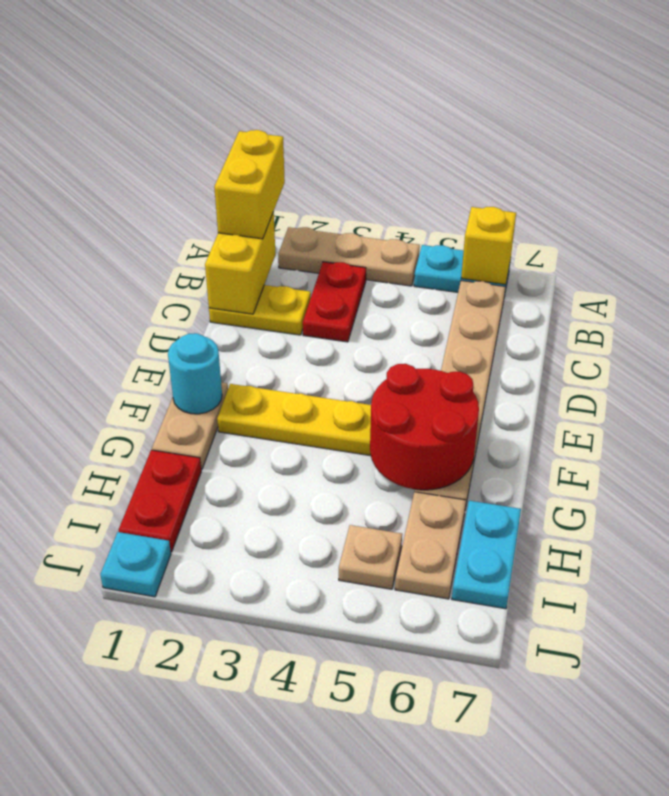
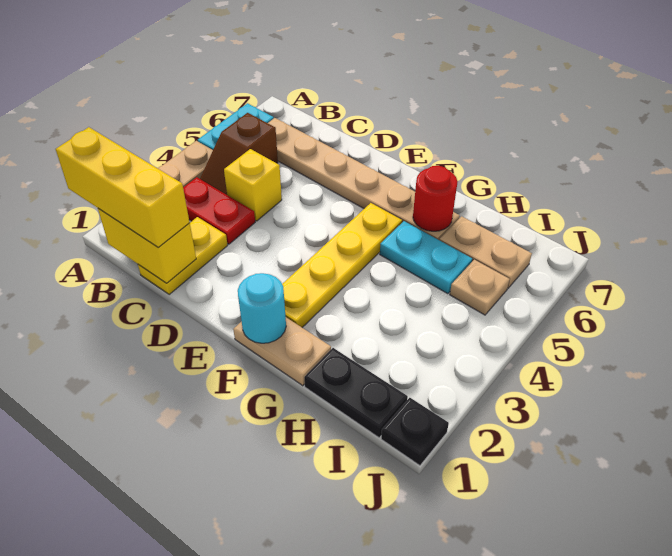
yellow 1x2 brick [214,130,285,239] -> yellow 1x3 brick [56,127,190,248]
yellow 1x1 brick [461,207,516,285] -> yellow 1x1 brick moved to [224,149,282,221]
none -> brown 1x2 slope [200,113,278,195]
red 2x2 round brick [370,364,479,490] -> red 1x1 round brick [413,166,458,231]
red 1x2 plate [119,450,201,552] -> black 1x2 plate [304,348,408,438]
cyan 1x2 plate [452,501,521,609] -> cyan 1x2 plate moved to [380,221,472,294]
cyan 1x1 plate [100,532,171,597] -> black 1x1 plate [381,398,449,466]

